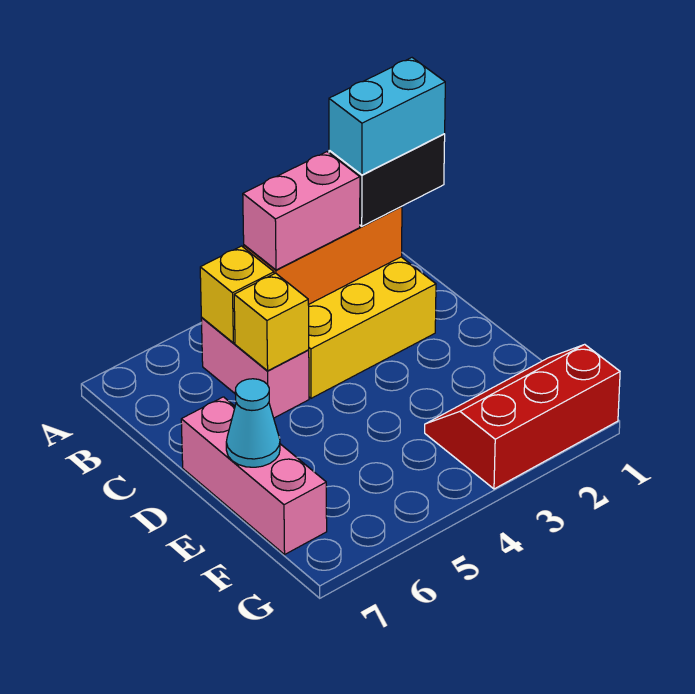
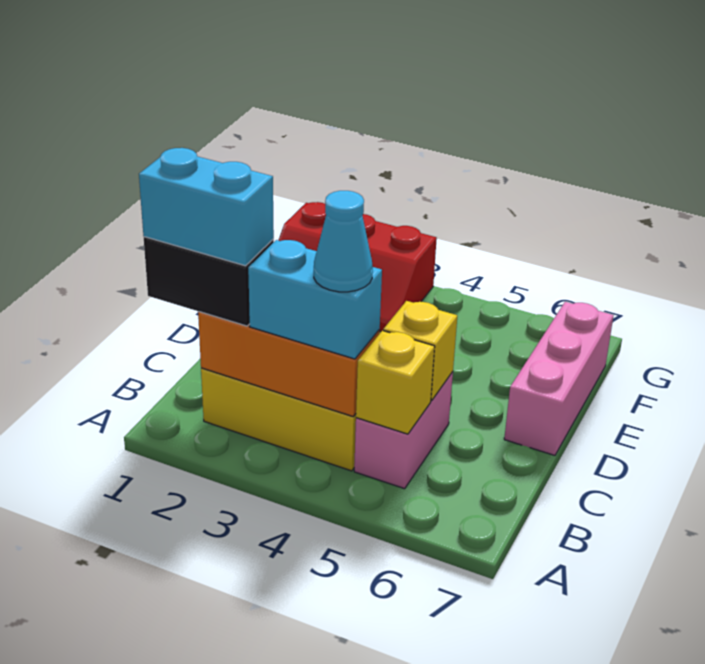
pink 1x2 brick [243,152,360,270] -> cyan 1x2 brick [248,240,382,359]
cyan 1x1 cone [226,379,280,467] -> cyan 1x1 cone moved to [314,191,373,292]

